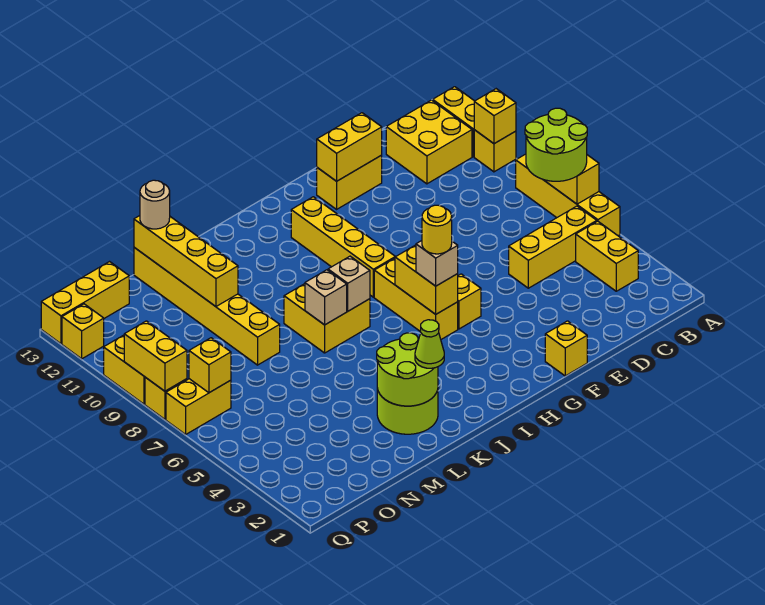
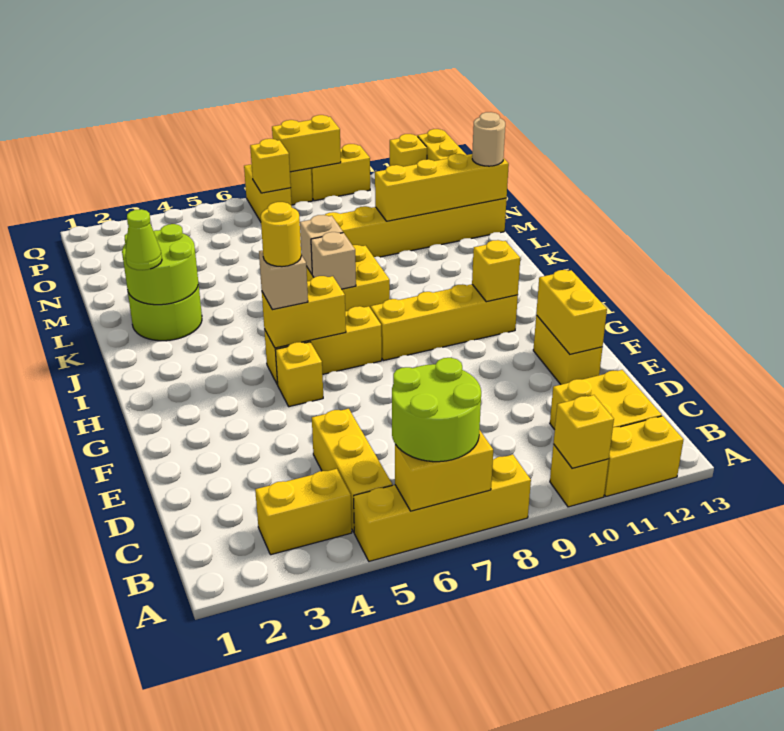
yellow 1x1 brick [545,321,587,376] -> yellow 1x1 brick moved to [472,240,520,302]

